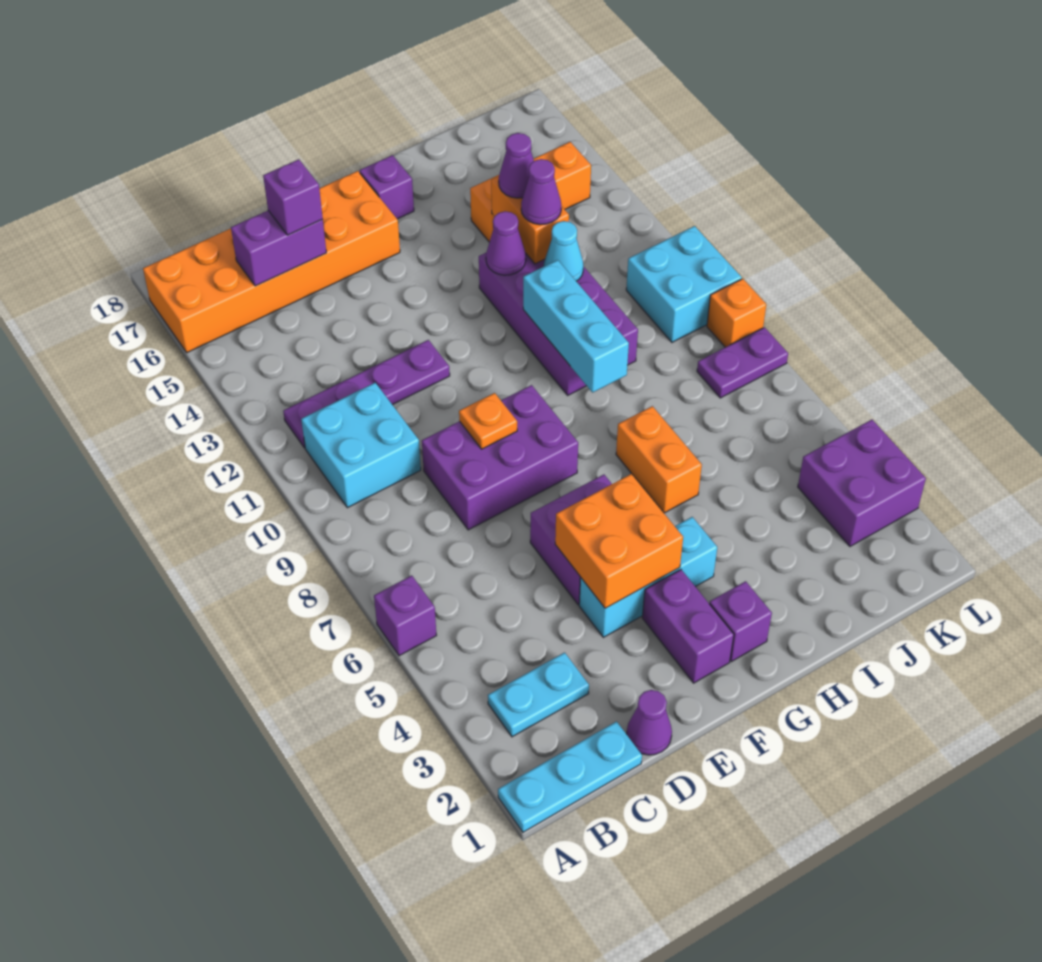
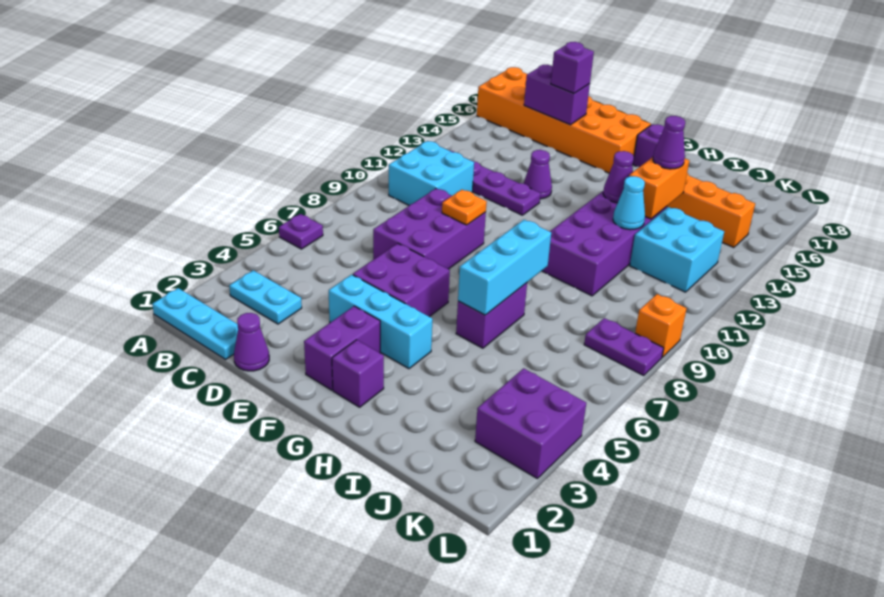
purple 1x1 brick [374,576,436,656] -> purple 1x1 plate [279,214,323,249]
purple 2x3 brick [422,385,578,530] -> purple 2x3 brick turned to [373,188,486,269]
orange 2x2 brick [555,474,683,608] -> none
orange 1x2 brick [616,406,702,513] -> purple 1x2 brick [456,283,527,348]
cyan 1x3 brick [523,260,629,393] -> cyan 1x3 brick moved to [458,220,551,315]
purple 1x1 cone [521,159,561,225] -> purple 1x1 cone moved to [524,150,552,199]
cyan 2x2 brick [626,226,742,342] -> cyan 2x2 brick moved to [630,207,724,292]

